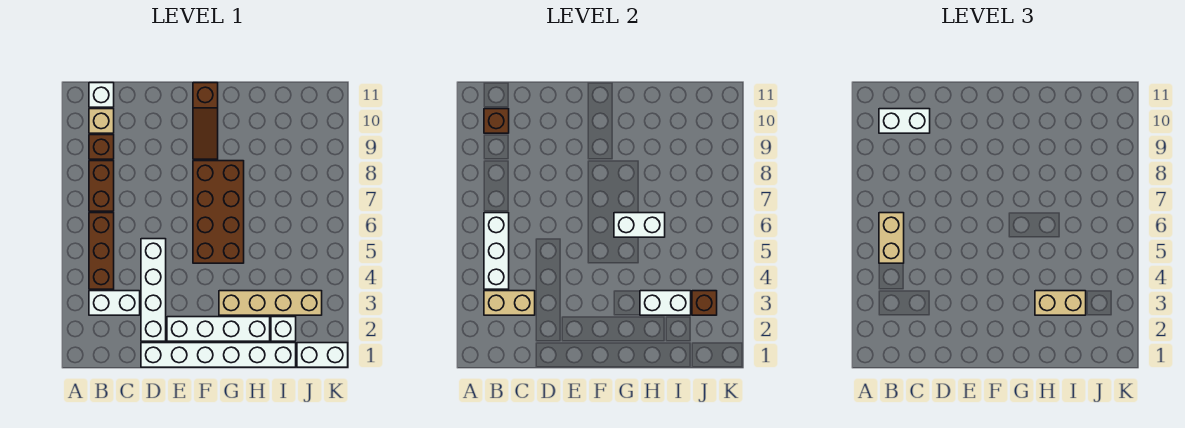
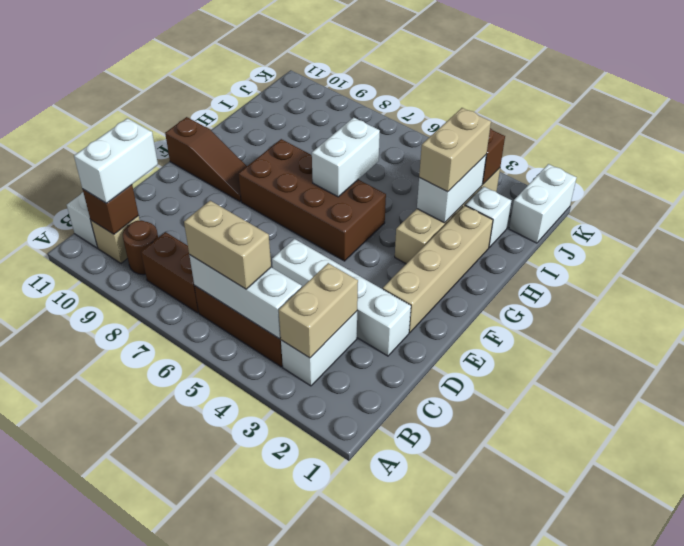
brown 1x1 brick [89,135,114,159] -> brown 1x1 round brick [123,220,158,275]
white 1x6 brick [141,343,296,367] -> none
white 1x4 brick [167,317,270,341] -> tan 1x4 brick [383,205,493,333]

